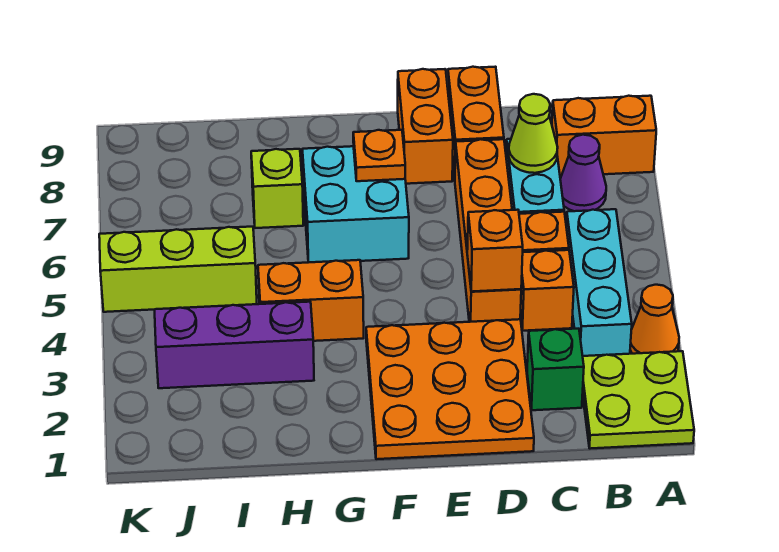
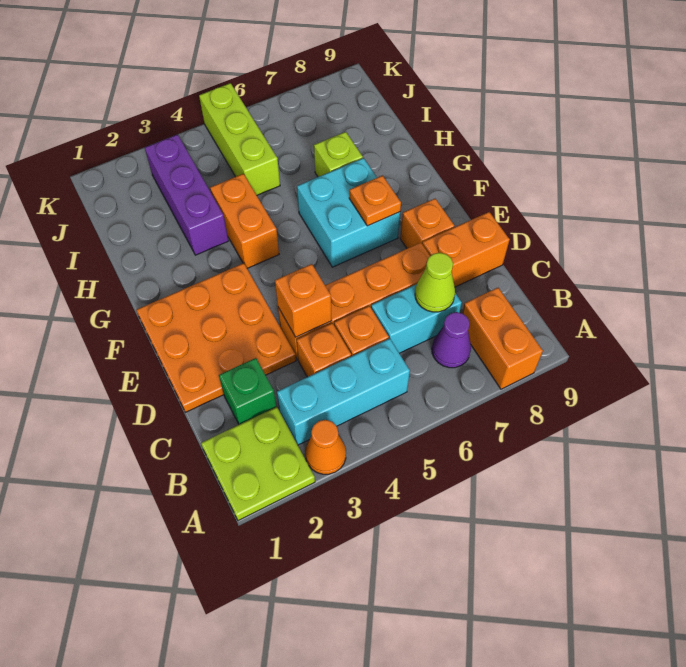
orange 1x2 brick [398,69,453,184] -> orange 1x1 brick [400,199,454,248]

